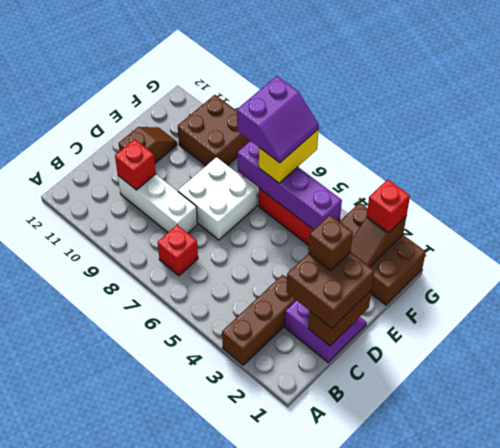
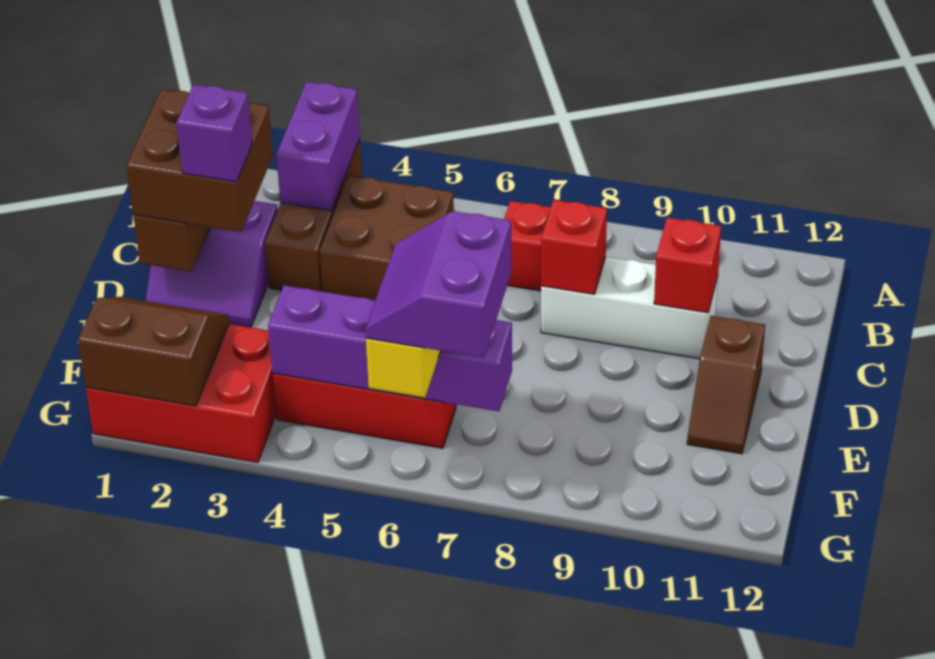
none -> purple 1x2 brick [276,82,360,211]
brown 1x1 brick [308,215,353,271] -> purple 1x1 brick [177,84,252,182]
white 2x2 brick [178,157,257,240] -> none
brown 2x3 brick [339,203,426,305] -> red 2x3 brick [86,324,276,462]
brown 1x2 slope [351,216,406,267] -> brown 2x2 slope [78,297,229,406]
brown 2x2 brick [178,95,250,166] -> brown 2x2 brick moved to [320,175,454,300]
red 1x1 brick [367,180,410,232] -> red 1x1 brick moved to [541,200,607,294]

